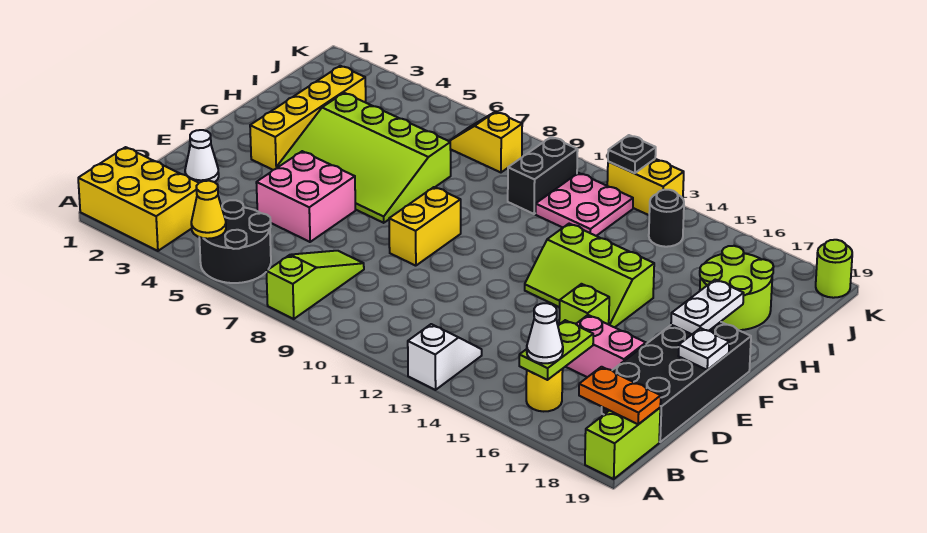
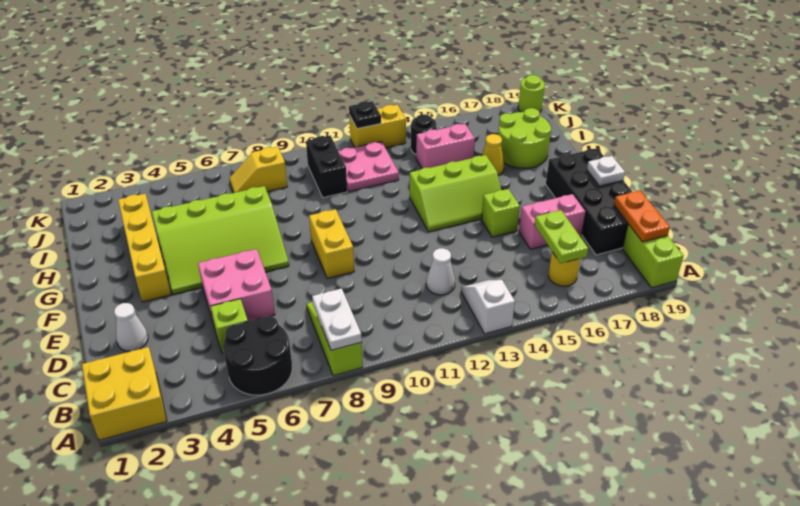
yellow 2x3 brick [78,147,198,251] -> yellow 2x2 brick [82,347,167,440]
yellow 1x1 cone [191,181,226,239] -> yellow 1x1 cone moved to [482,134,504,175]
white 1x1 cone [527,303,563,363] -> white 1x1 cone moved to [426,248,455,295]
orange 1x2 plate [579,367,661,424] -> orange 1x2 plate turned to [614,191,670,242]
none -> lime 1x1 brick [210,299,248,353]
white 1x2 plate [671,280,744,334] -> white 1x2 plate moved to [312,288,362,350]
none -> pink 1x2 brick [416,124,475,169]

